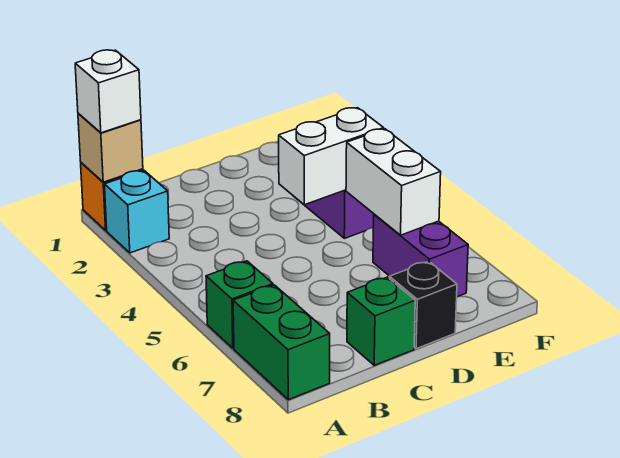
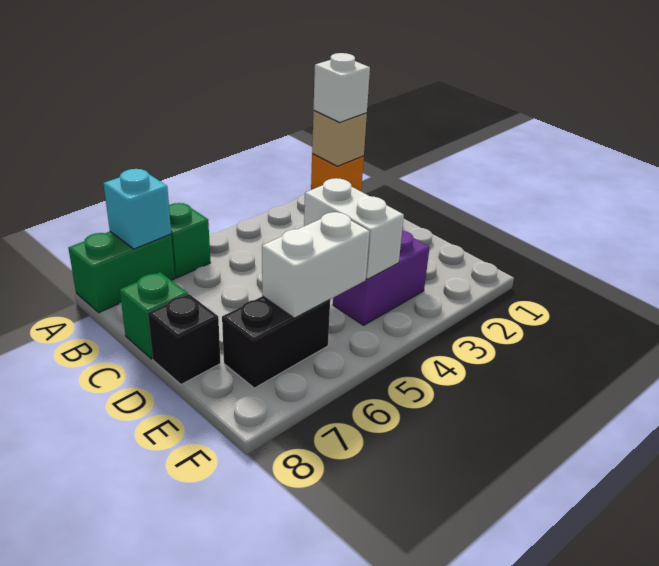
cyan 1x1 brick [104,170,169,253] -> cyan 1x1 brick moved to [103,169,171,249]
purple 1x2 brick [373,214,468,297] -> black 1x2 brick [222,296,330,388]

